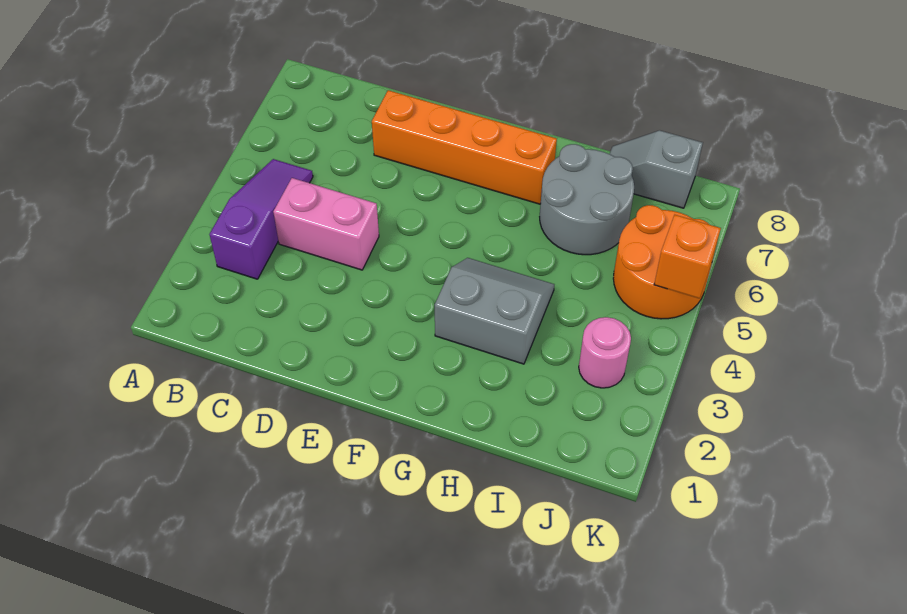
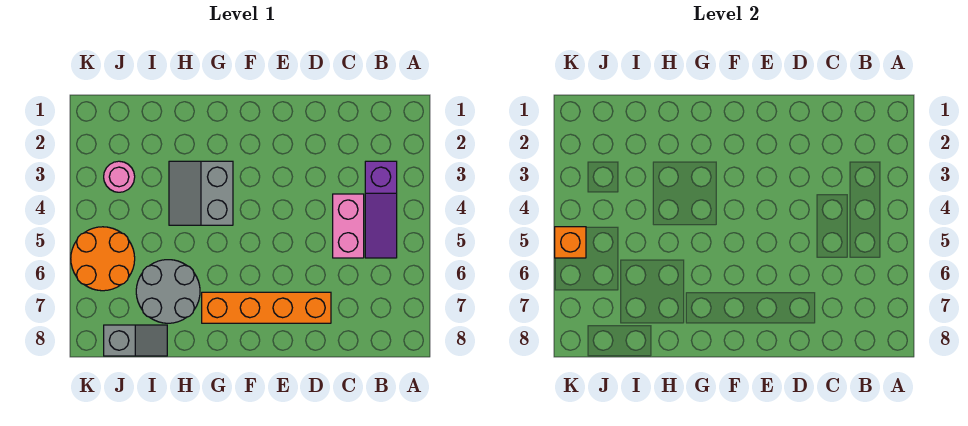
pink 1x2 brick [273,178,379,270] -> pink 1x2 brick turned to [333,194,364,258]
grey 2x2 slope [435,258,554,364] -> grey 2x2 slope turned to [169,161,233,225]

